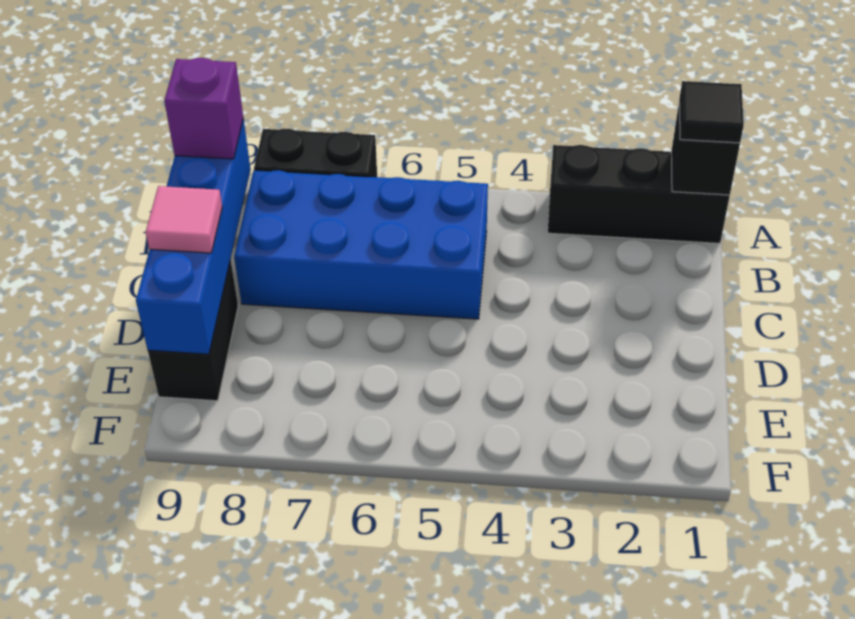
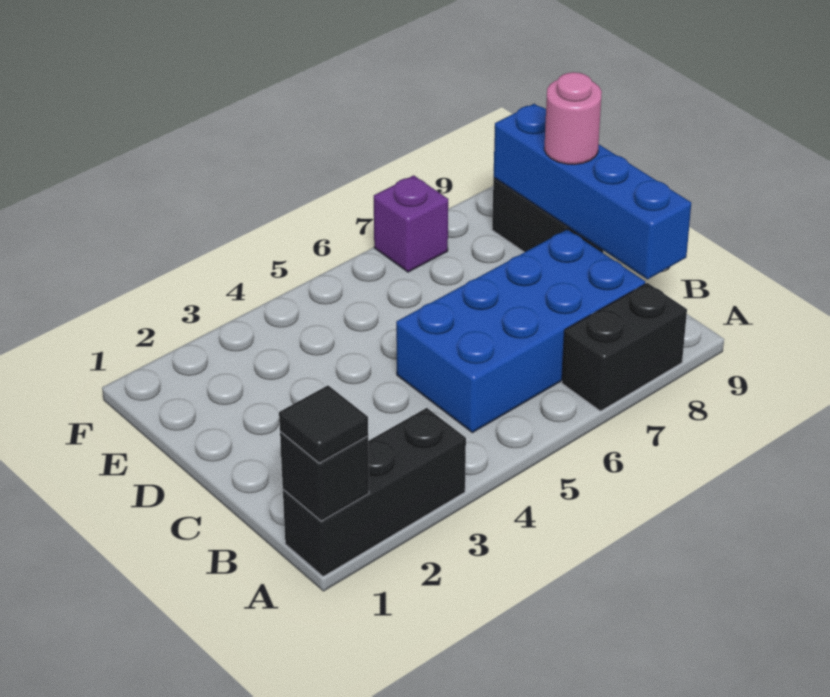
purple 1x1 brick [164,58,243,159] -> purple 1x1 brick moved to [374,175,448,272]
pink 1x1 tile [146,186,222,253] -> pink 1x1 round brick [544,72,602,165]

